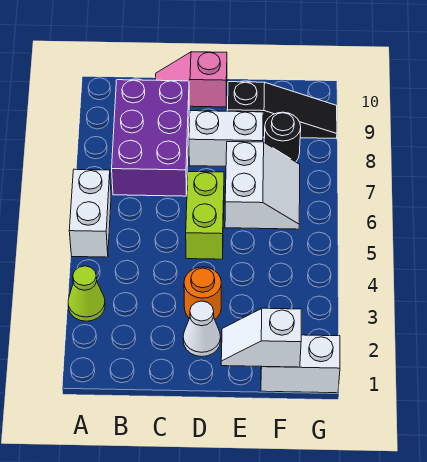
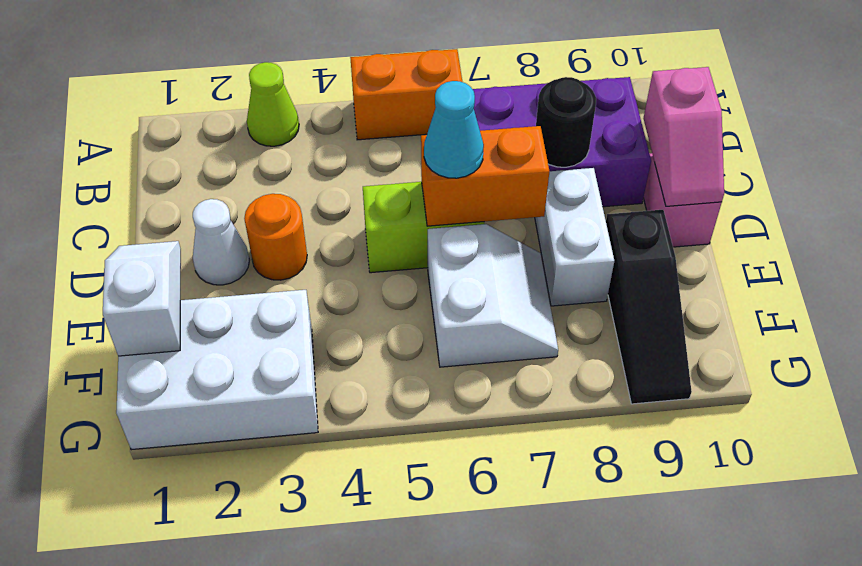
white 1x2 brick [69,169,111,257] -> orange 1x2 brick [350,49,462,140]
none -> pink 1x2 slope [643,67,724,206]
none -> orange 1x2 brick [421,126,550,226]
none -> cyan 1x1 cone [424,81,484,178]
white 2x2 slope [225,142,300,229] -> white 2x2 slope turned to [428,224,558,367]
white 1x2 brick [261,335,340,393] -> white 2x3 brick [116,290,318,450]
black 1x1 round brick [264,112,301,162] -> black 1x1 round brick moved to [536,77,596,167]

